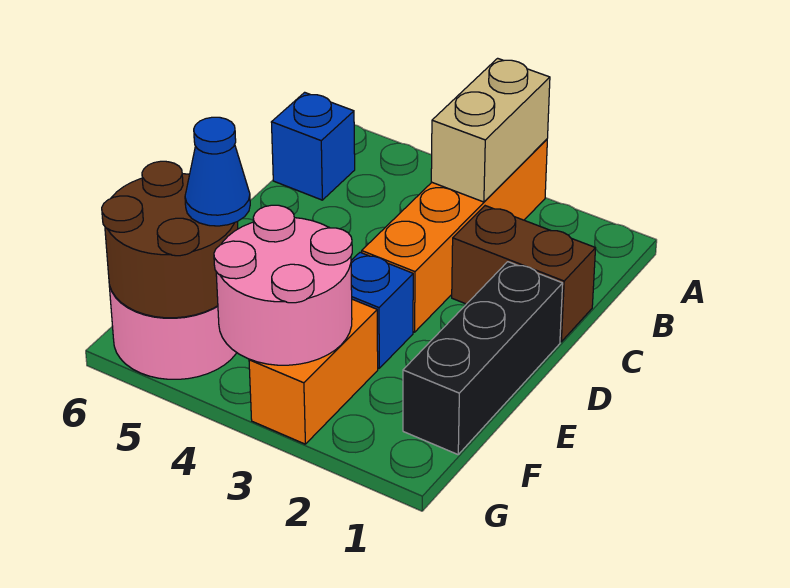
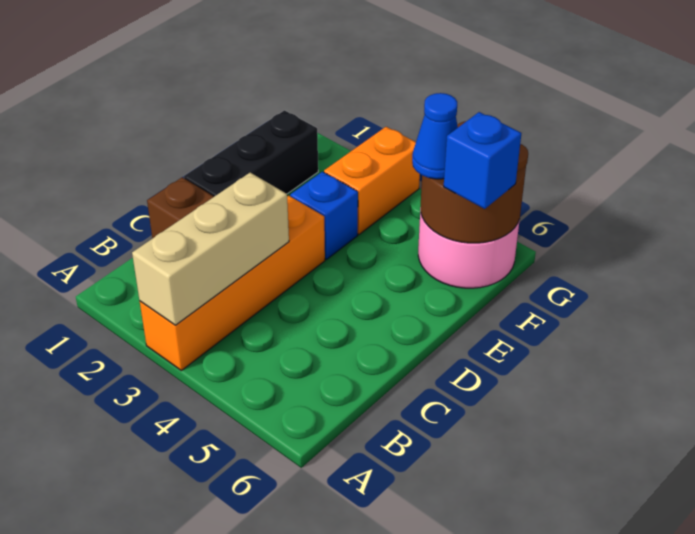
tan 1x2 brick [431,58,550,202] -> tan 1x3 brick [132,173,289,325]
blue 1x1 brick [271,92,355,200] -> blue 1x1 brick moved to [444,112,521,209]
pink 2x2 round brick [214,205,352,365] -> none

